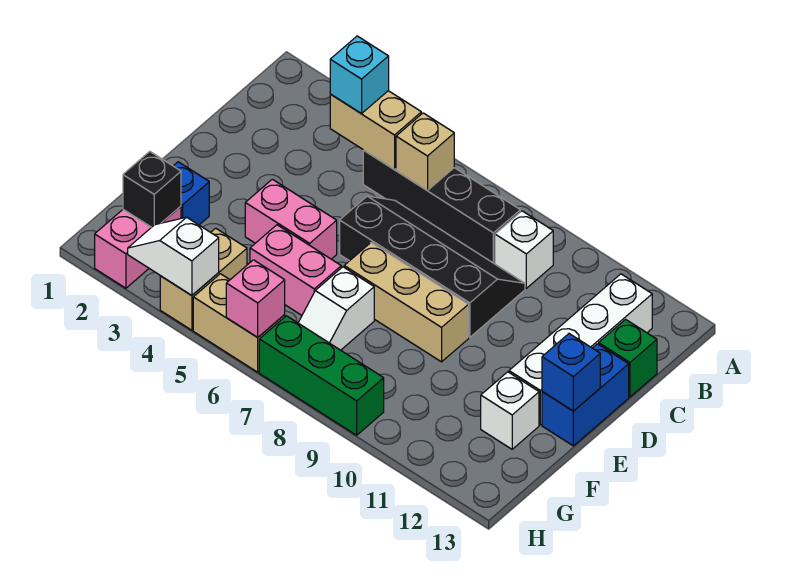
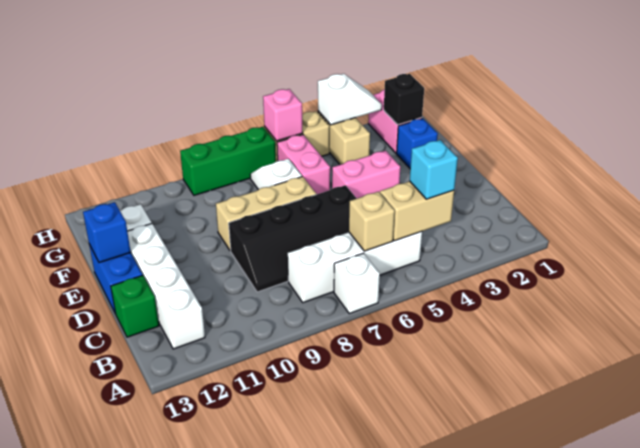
black 1x4 brick [363,150,520,264] -> white 1x4 brick [288,232,422,303]
white 1x1 brick [495,211,553,288] -> white 1x1 brick moved to [334,253,380,314]
pink 1x2 brick [250,225,341,315] -> pink 1x2 brick turned to [277,135,330,194]

